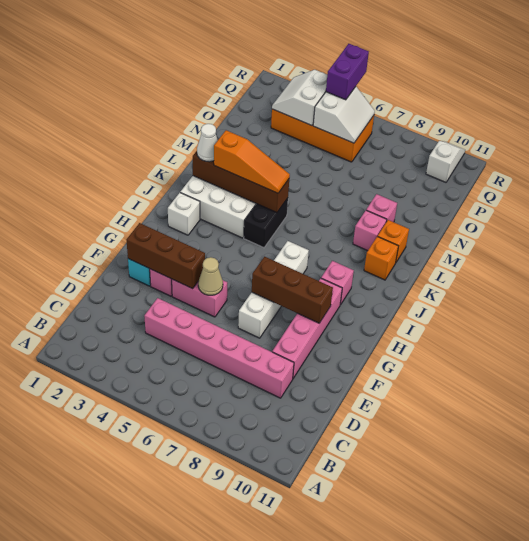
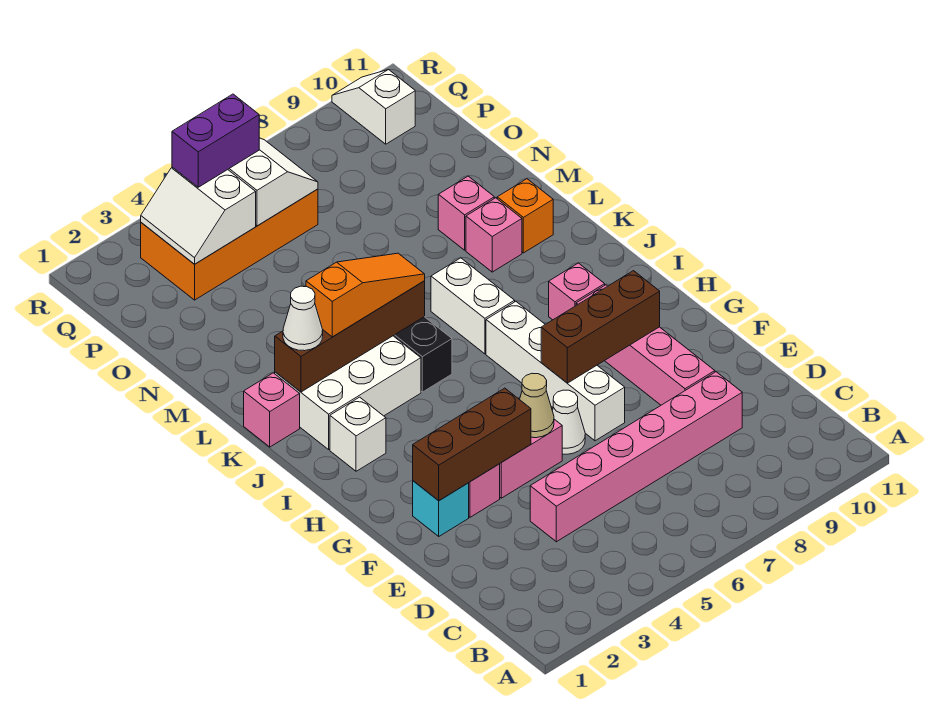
none -> white 1x1 cone [552,390,585,454]
none -> white 1x2 brick [431,258,515,354]
none -> pink 1x1 brick [244,373,300,447]
orange 1x1 brick [364,236,398,280] -> none
purple 1x2 brick [326,44,369,100] -> purple 1x2 brick turned to [172,94,259,187]

